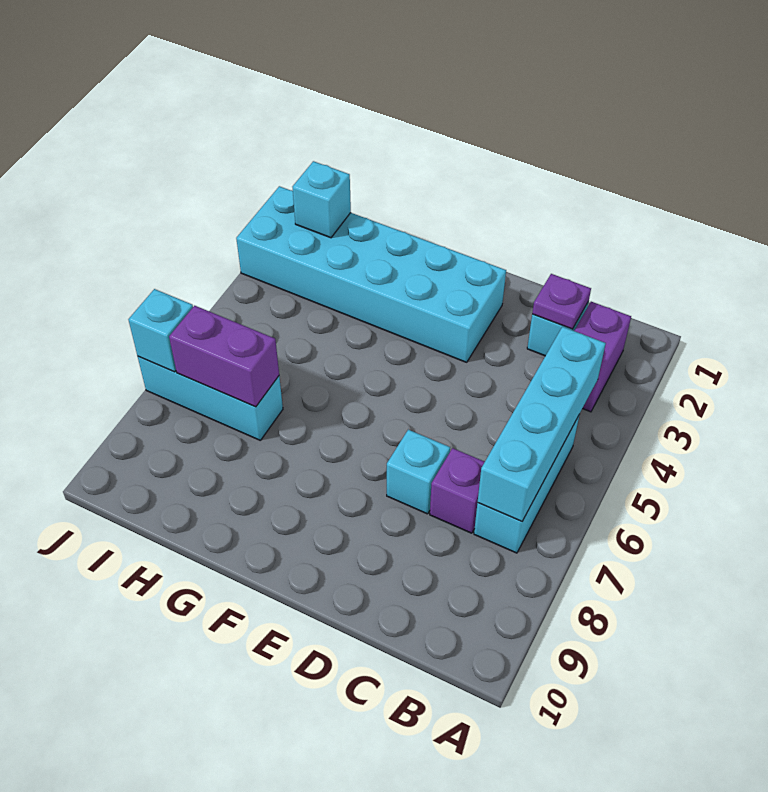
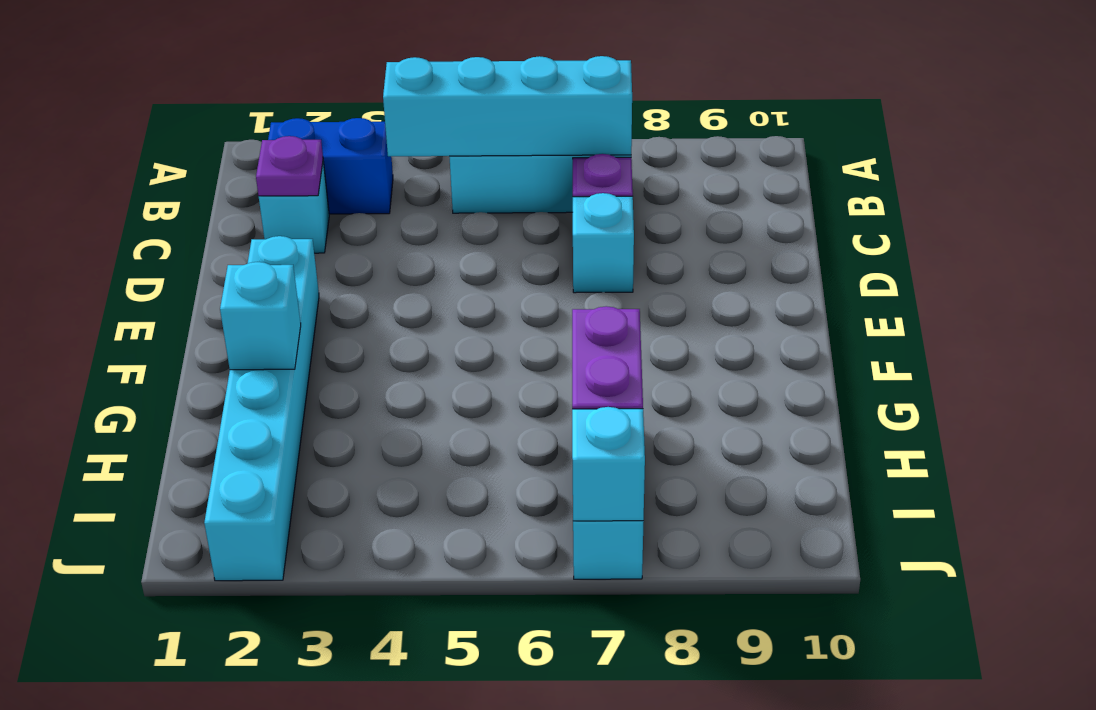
purple 1x2 brick [574,302,631,412] -> blue 1x2 brick [268,118,393,214]
cyan 2x6 brick [236,186,506,362] -> cyan 1x6 brick [204,236,319,581]
cyan 1x1 brick [293,161,351,238] -> cyan 1x1 brick moved to [220,262,301,370]

